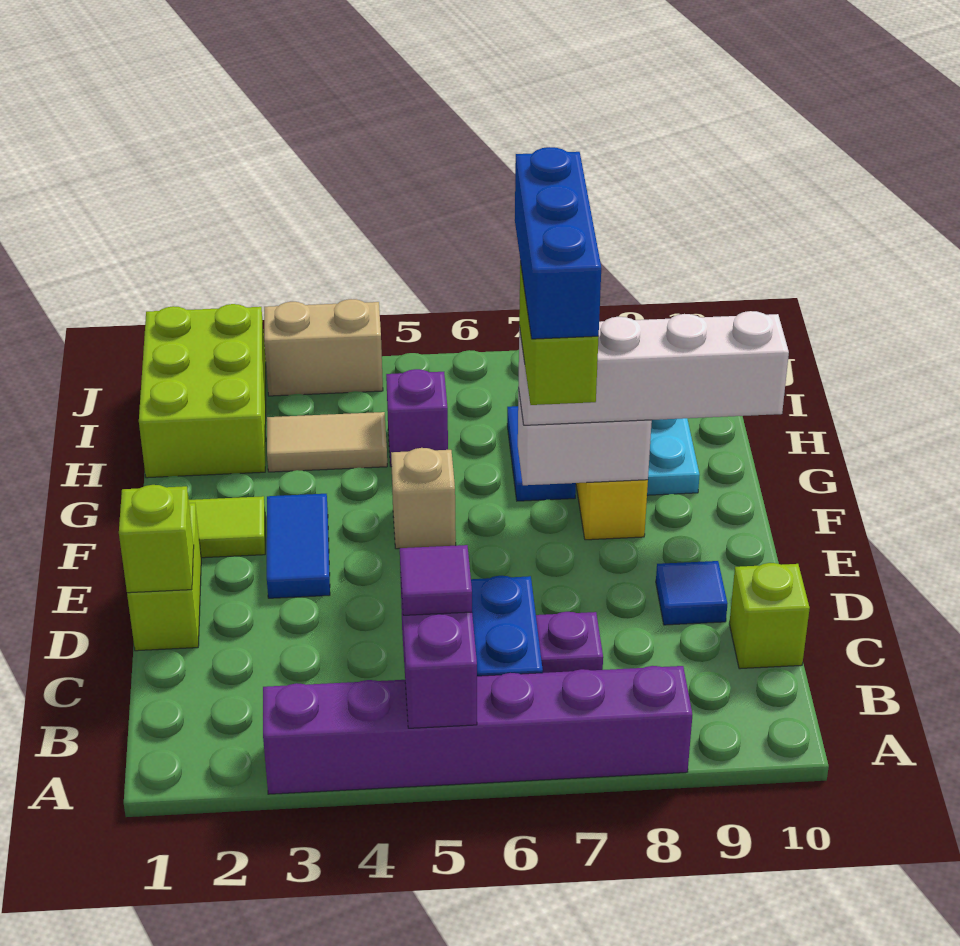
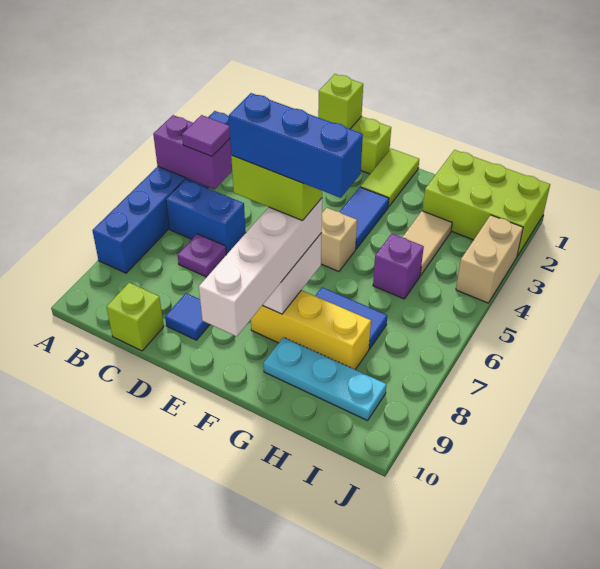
purple 1x6 brick [263,666,692,794] -> blue 1x6 brick [92,111,229,273]
blue 1x2 tile [267,494,330,598] -> blue 1x2 tile turned to [340,187,389,249]

